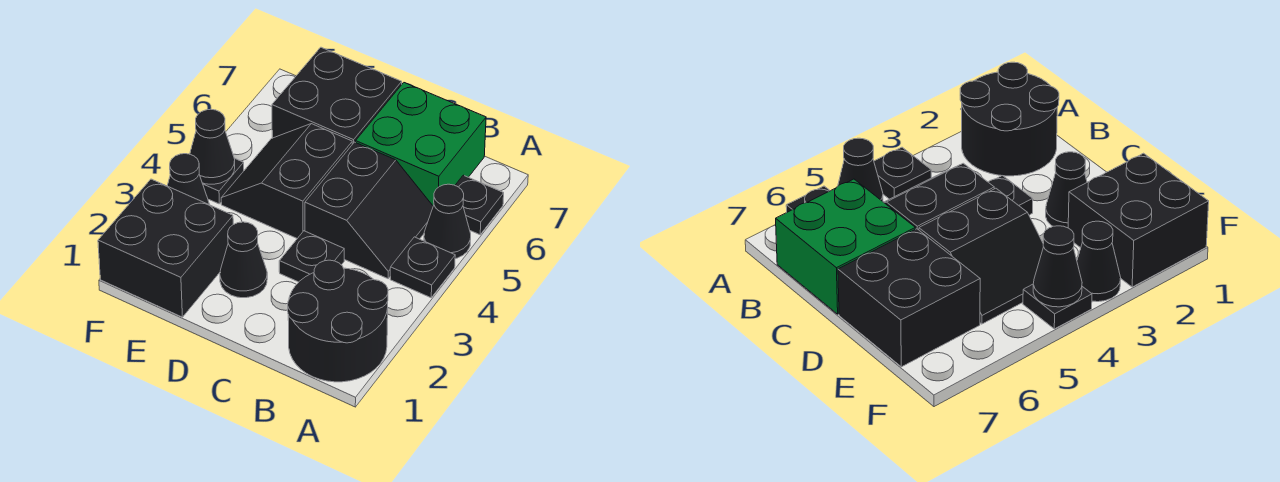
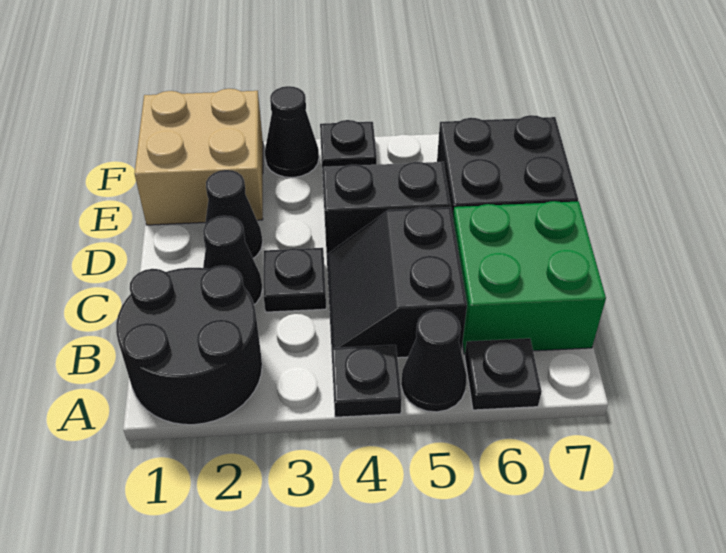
black 2x2 slope [305,142,433,279] -> black 2x2 slope turned to [327,207,467,358]
black 2x2 brick [98,179,233,317] -> tan 2x2 brick [135,89,263,225]
black 1x1 cone [190,109,235,184] -> black 1x1 cone moved to [203,216,262,305]

